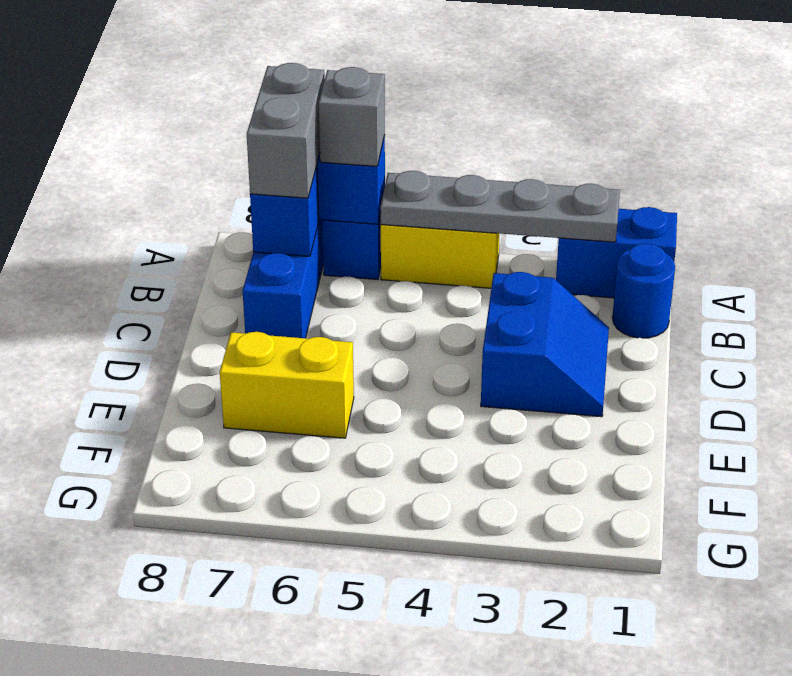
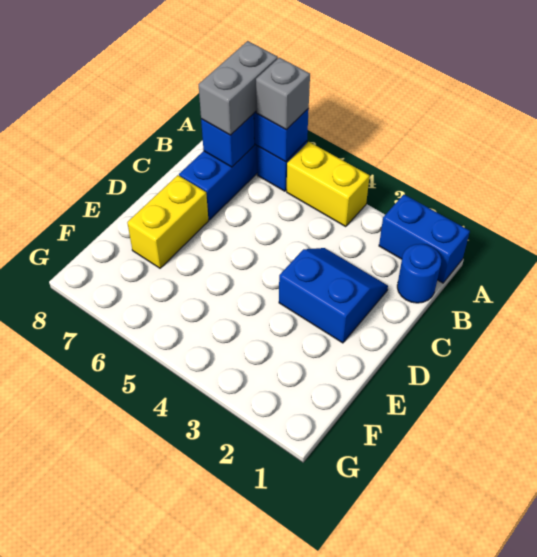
grey 1x4 plate [380,171,620,242] -> none
blue 2x2 slope [481,272,609,417] -> blue 2x2 slope turned to [279,248,388,343]
yellow 1x2 brick [220,332,354,438] -> yellow 1x2 brick turned to [127,175,208,268]

